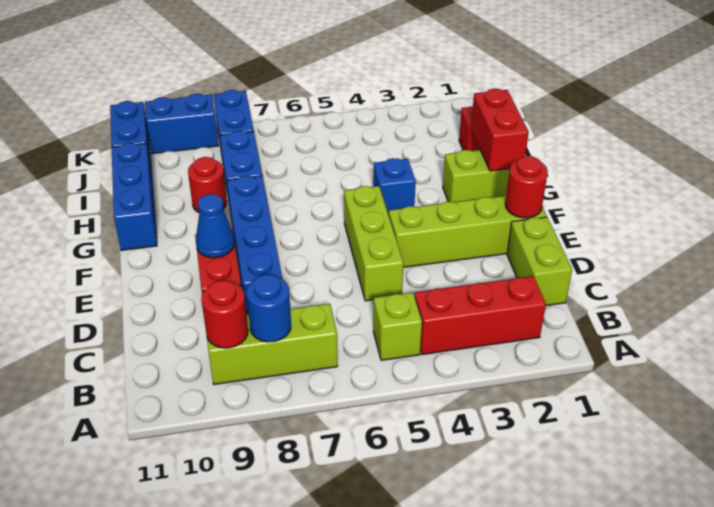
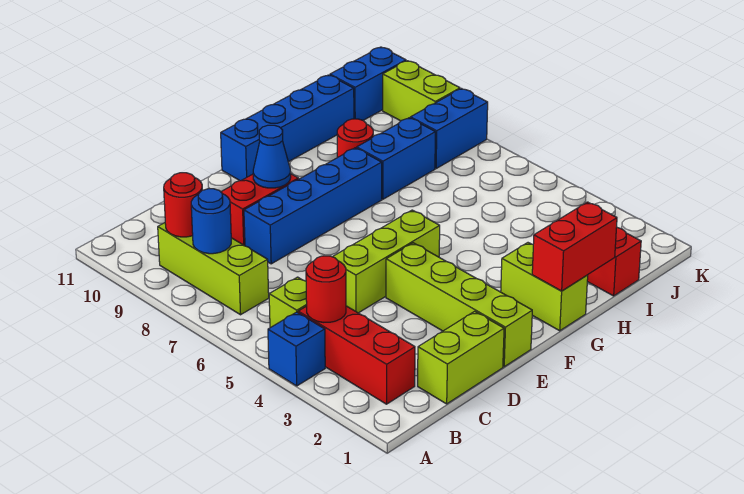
red 1x1 round brick [505,156,548,218] -> red 1x1 round brick moved to [306,256,346,322]
blue 1x1 brick [373,158,416,215] -> blue 1x1 brick moved to [268,312,325,386]
blue 1x3 brick [112,143,157,250] -> blue 1x4 brick [221,75,354,181]
blue 1x2 brick [145,94,219,154] -> lime 1x2 brick [383,61,460,121]

